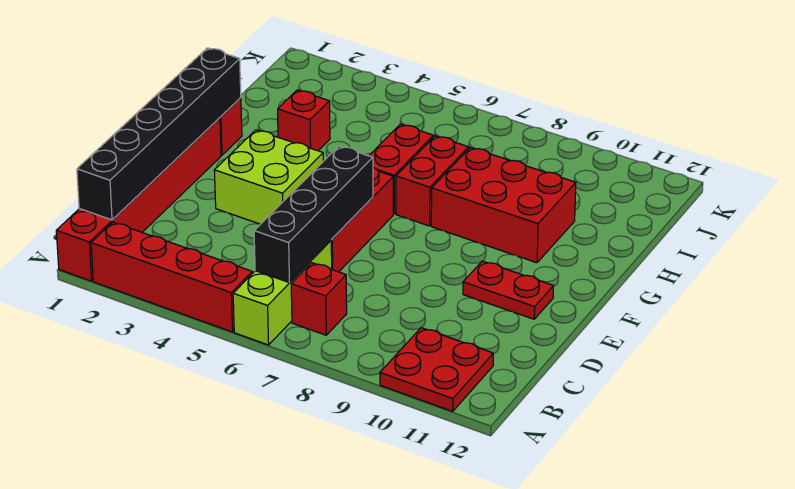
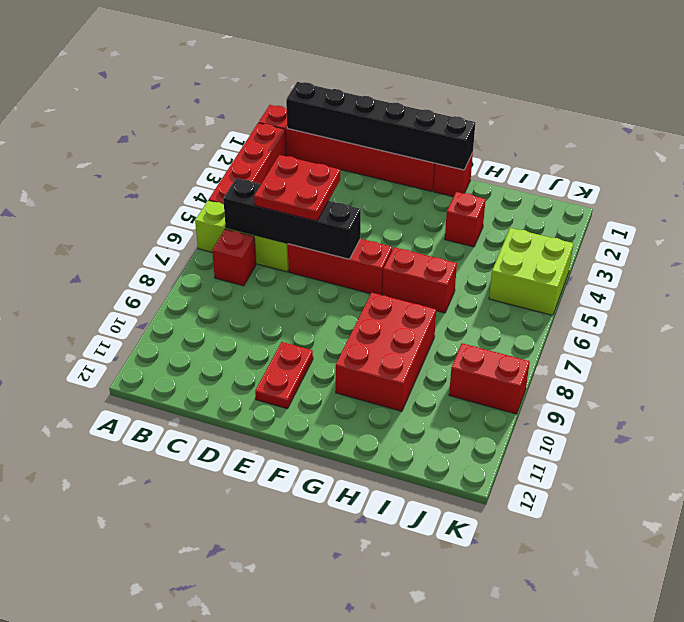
red 2x2 plate [380,328,493,411] -> red 2x2 plate moved to [254,155,340,221]
lime 2x2 brick [214,130,323,224] -> lime 2x2 brick moved to [489,228,574,315]
red 1x2 brick [396,136,469,226] -> red 1x2 brick moved to [449,343,530,414]

